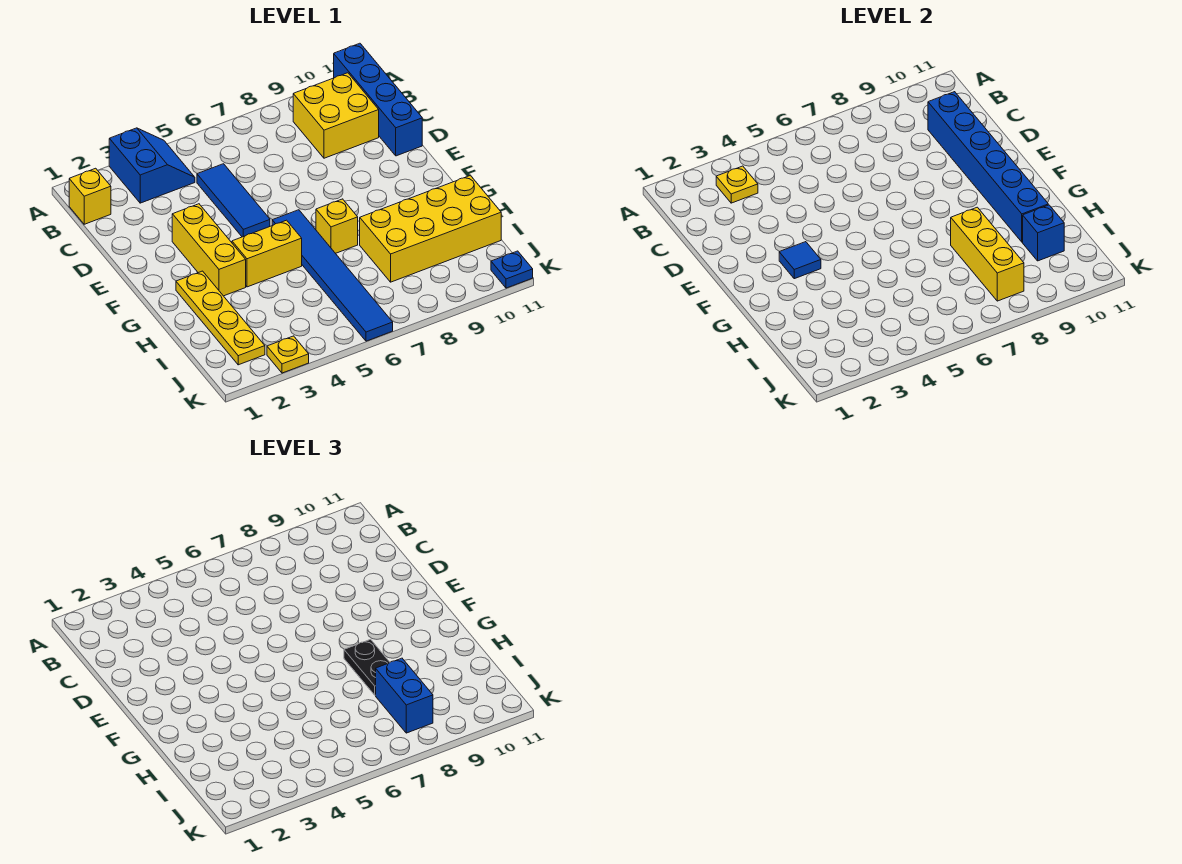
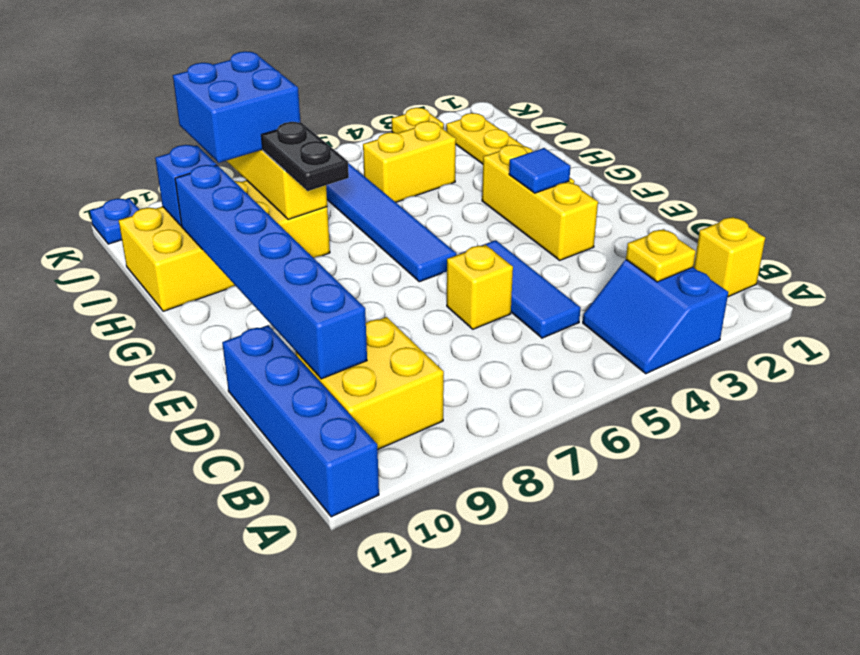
yellow 1x2 brick [232,220,302,287] -> yellow 1x2 brick moved to [363,121,456,202]
yellow 1x1 brick [316,199,358,253] -> yellow 1x1 brick moved to [447,245,513,329]
blue 1x2 brick [376,658,433,733] -> blue 2x2 brick [173,51,300,163]

